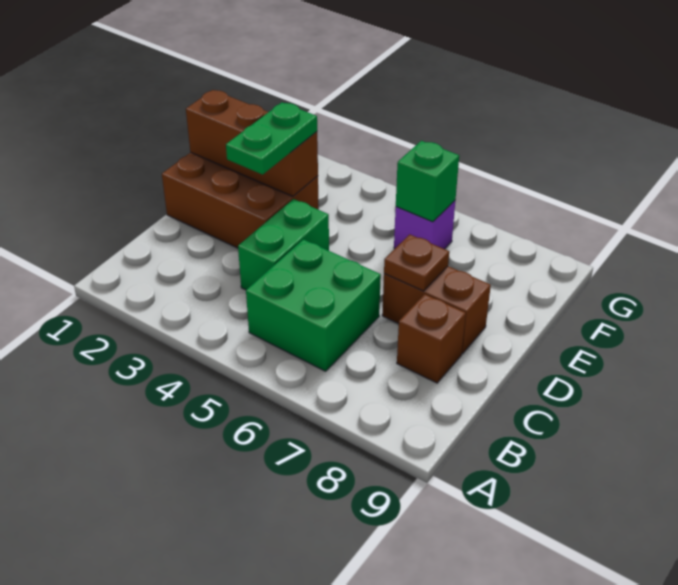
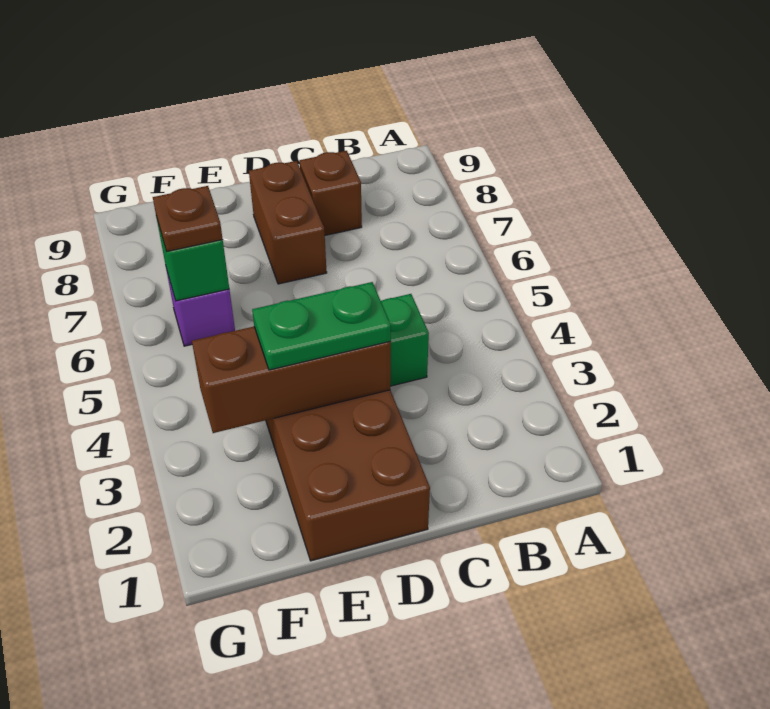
green 2x2 brick [246,239,381,371] -> none
brown 1x1 plate [384,234,449,291] -> brown 1x1 plate moved to [153,186,223,252]
brown 1x3 brick [186,90,318,196] -> brown 1x3 brick turned to [192,327,391,433]

